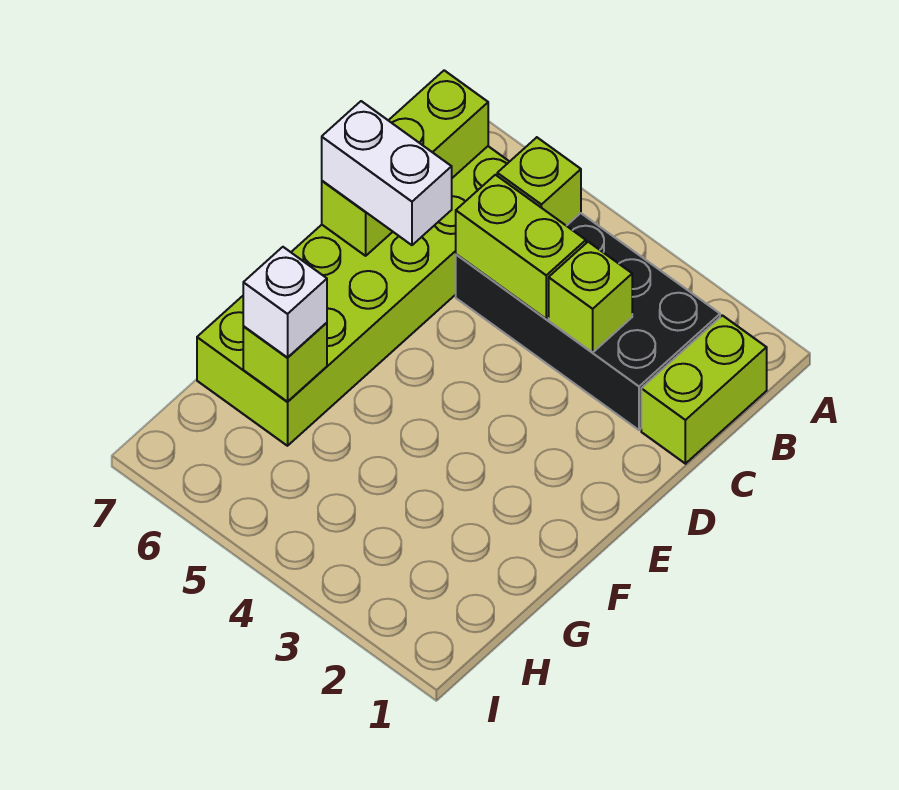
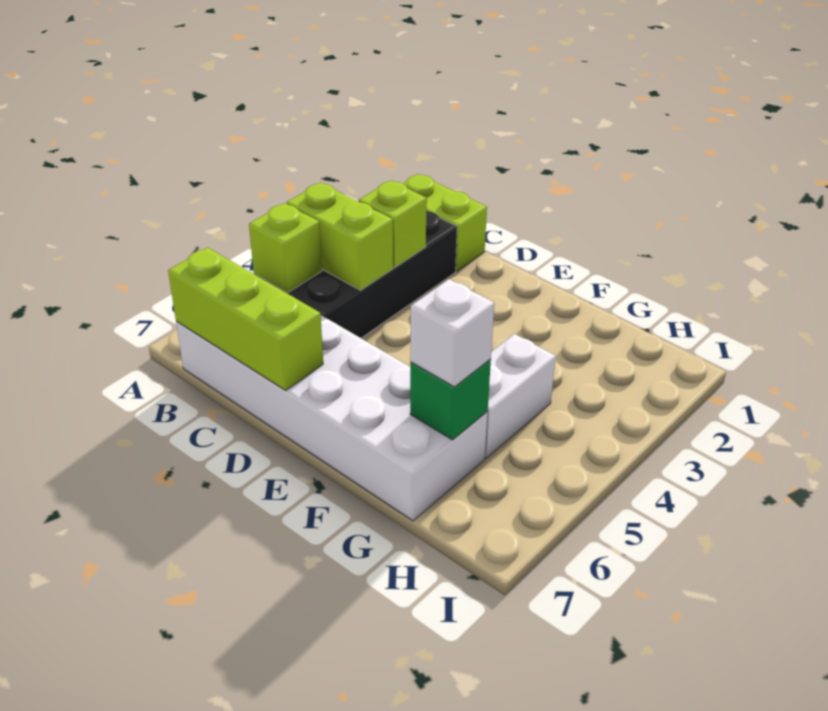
lime 2x6 brick [197,146,509,446] -> white 2x6 brick [176,315,488,521]
lime 1x2 brick [456,175,586,319] -> lime 1x2 brick turned to [286,183,393,290]
white 1x2 brick [322,101,452,245] -> white 1x2 brick moved to [485,334,556,458]
lime 1x1 brick [243,323,327,402] -> green 1x1 brick [410,359,491,440]

